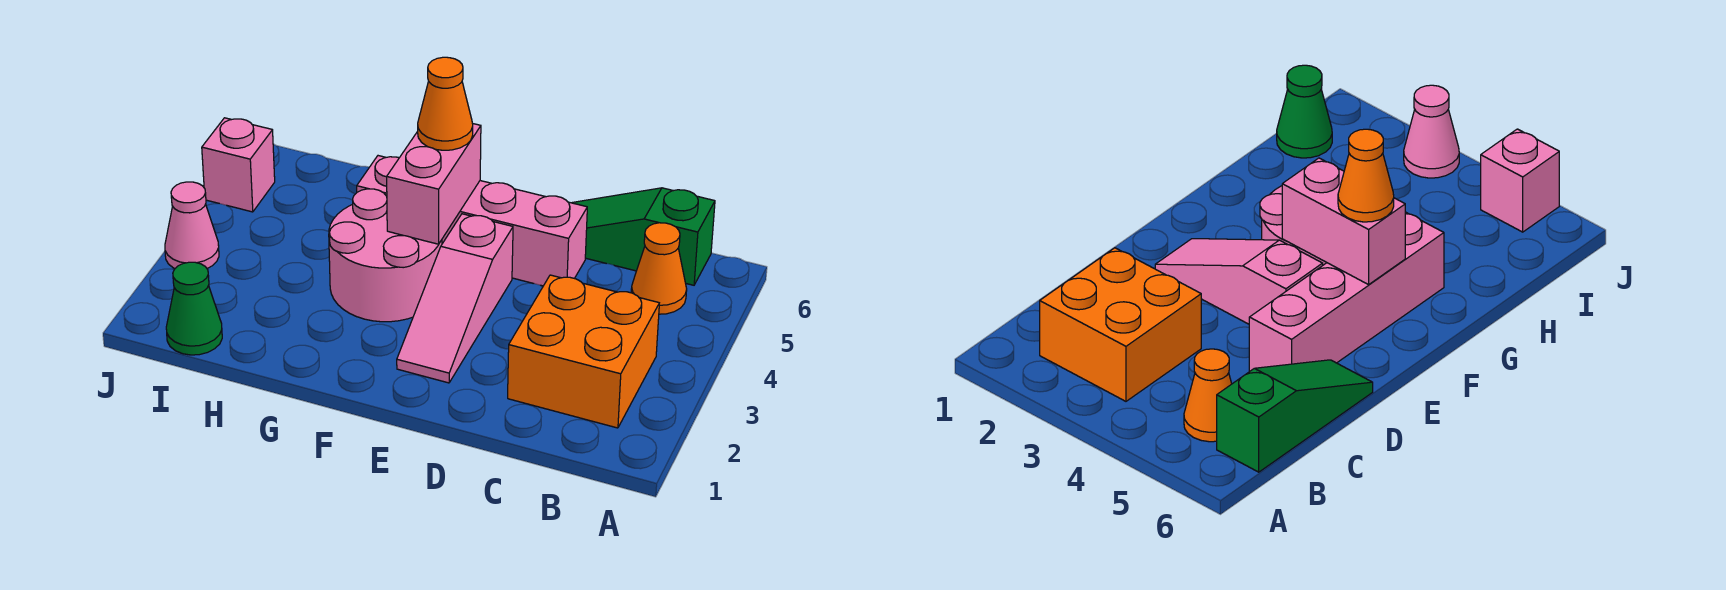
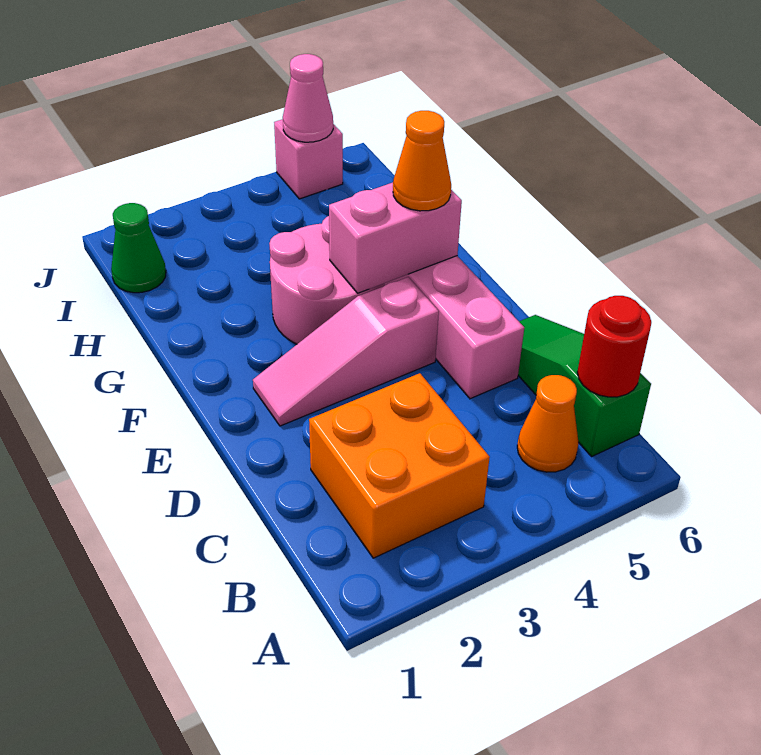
none -> red 1x1 round brick [577,296,651,397]
pink 1x1 cone [165,182,219,268] -> pink 1x1 cone moved to [283,54,333,142]

